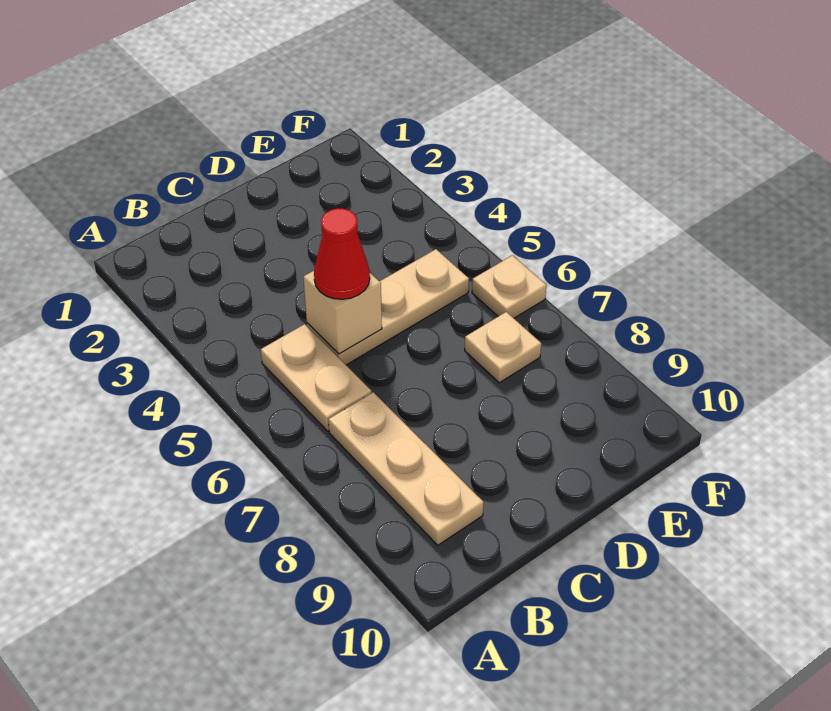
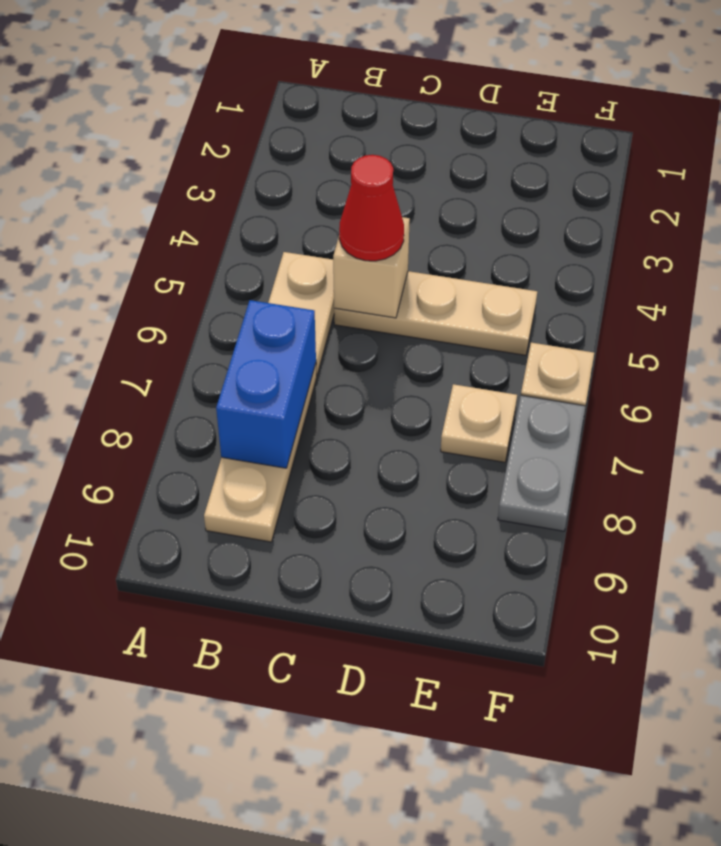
none -> blue 1x2 brick [216,300,316,468]
none -> grey 1x2 plate [498,395,585,531]

